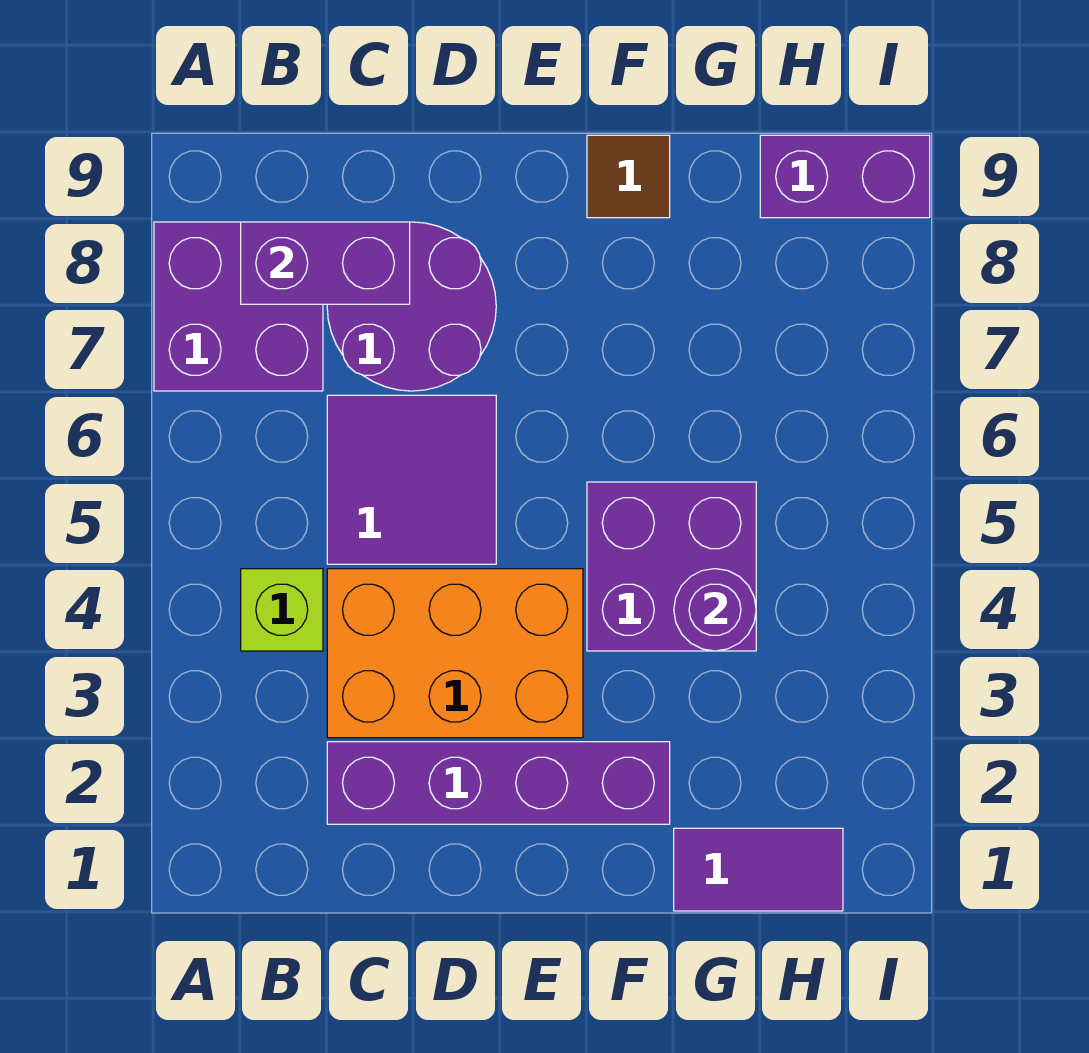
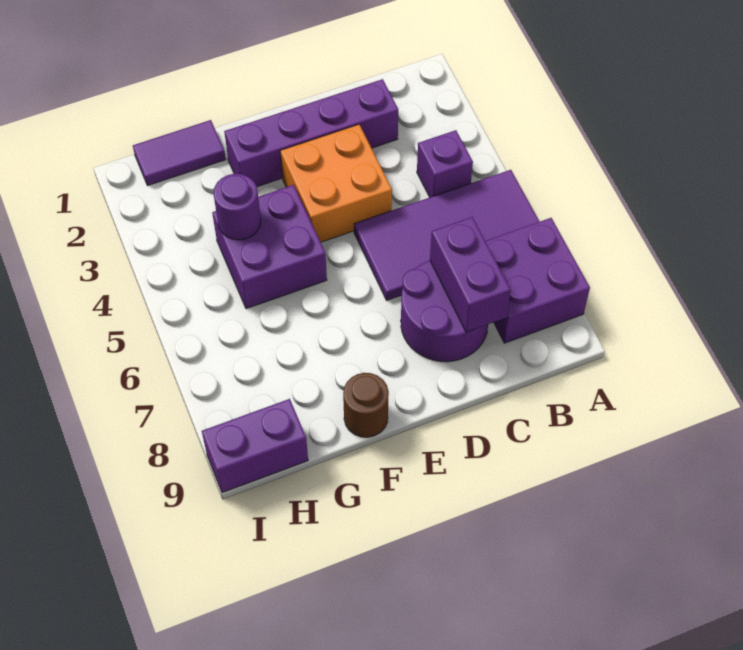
lime 1x1 brick [241,569,323,651] -> purple 1x1 brick [417,130,473,197]
purple 1x2 brick [241,222,410,304] -> purple 1x2 brick turned to [430,217,511,332]
orange 2x3 brick [327,569,583,738] -> orange 2x2 brick [280,124,392,242]
purple 2x2 tile [327,395,496,564] -> purple 2x4 tile [354,170,540,300]
brown 1x1 tile [587,135,670,218] -> brown 1x1 round brick [343,373,389,437]

